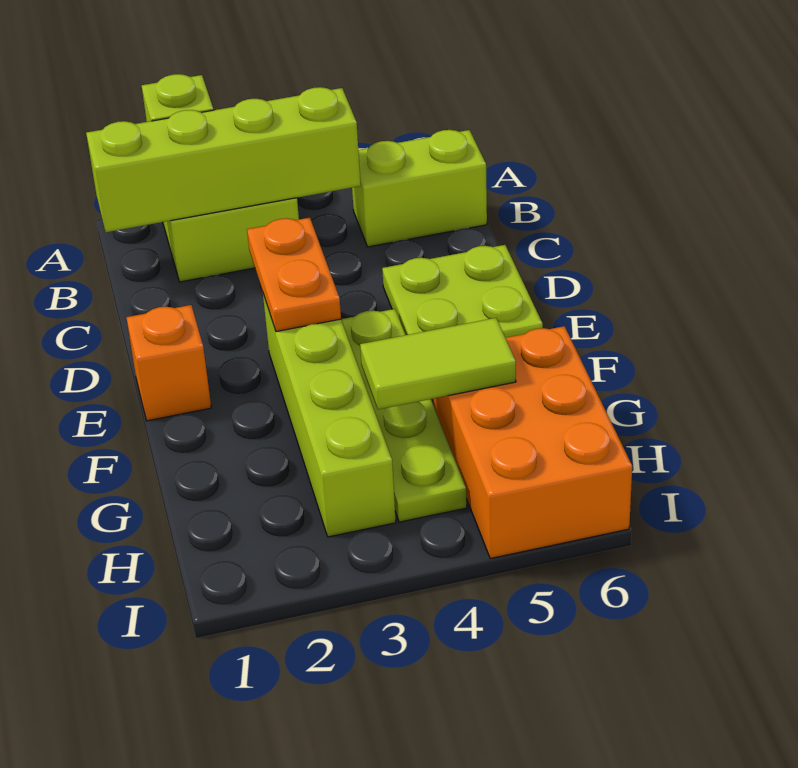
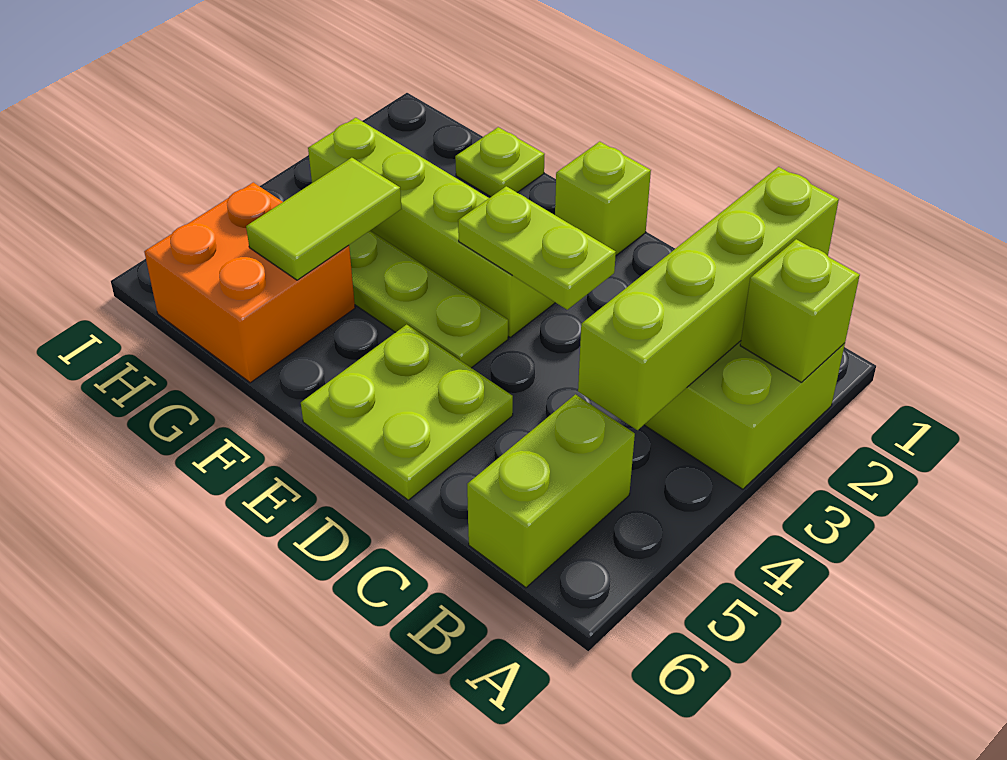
orange 1x2 plate [247,218,341,332] -> lime 1x2 plate [458,186,616,310]
orange 1x1 brick [126,305,211,421] -> lime 1x1 brick [555,142,651,255]
none -> lime 1x1 plate [455,127,544,197]
orange 2x3 brick [433,326,632,559] -> orange 2x2 brick [144,182,355,383]

